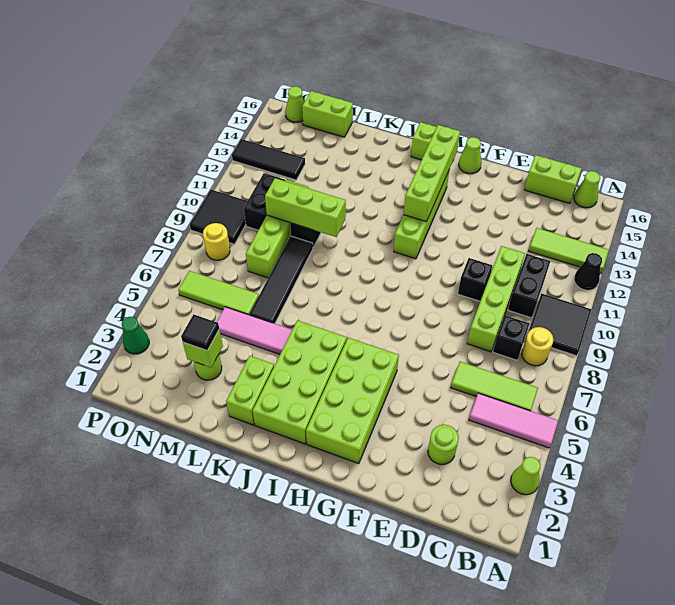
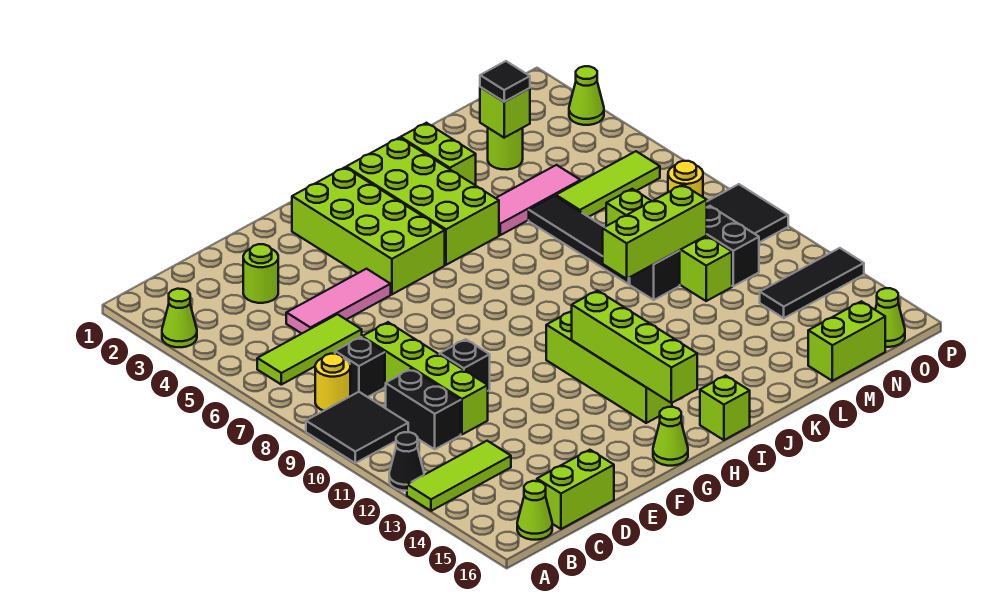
pink 1x3 tile [469,393,558,448] -> pink 1x3 tile moved to [286,269,391,334]
green 1x1 cone [122,317,149,354] -> lime 1x1 cone [569,66,604,125]

